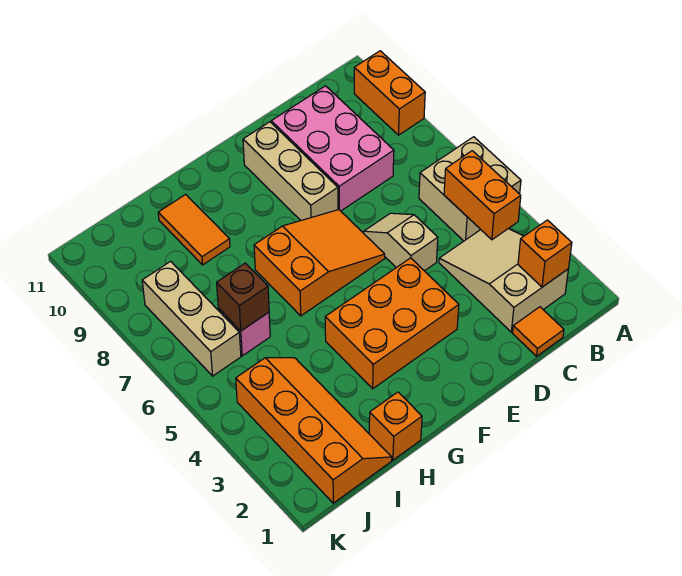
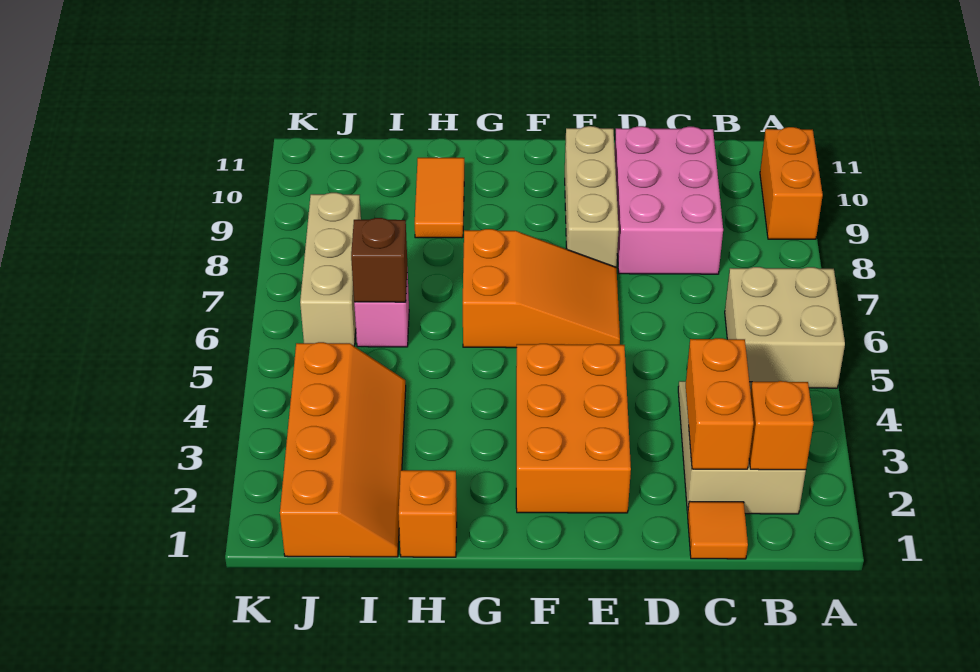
orange 1x2 brick [444,151,521,240] -> orange 1x2 brick moved to [686,338,754,469]
tan 1x2 slope [364,213,438,271] -> none
orange 2x3 brick [325,258,459,389] -> orange 2x3 brick turned to [516,344,631,513]

